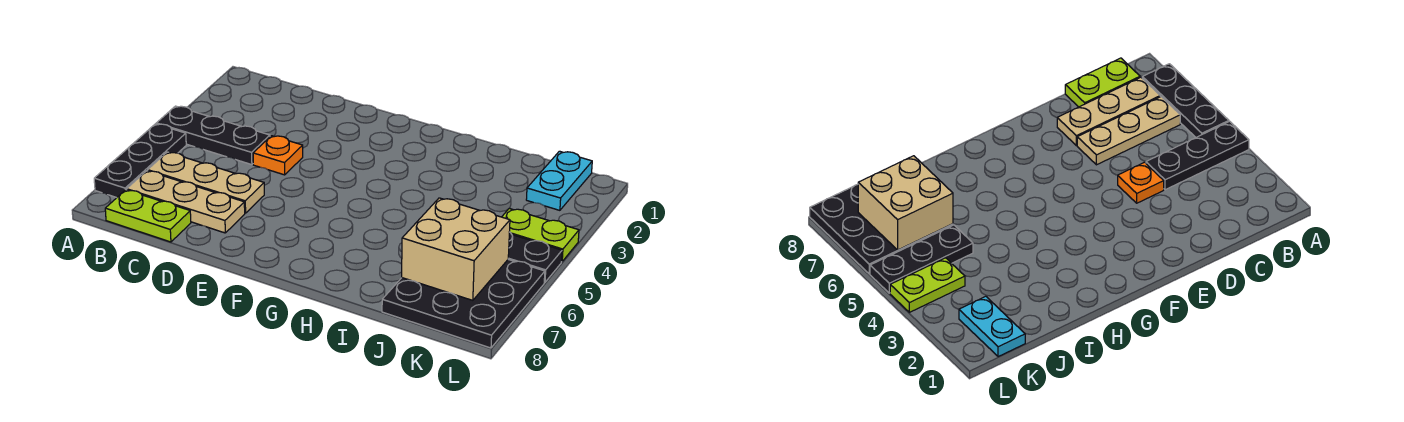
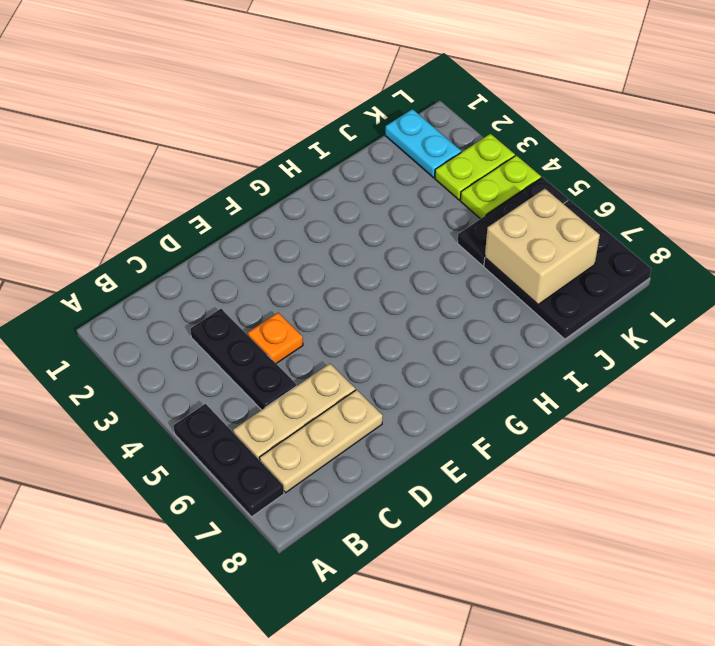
black 1x3 plate [156,106,270,165] -> black 1x3 plate turned to [190,309,296,410]
lime 1x2 plate [105,190,191,242] -> lime 1x2 plate moved to [435,134,515,200]

